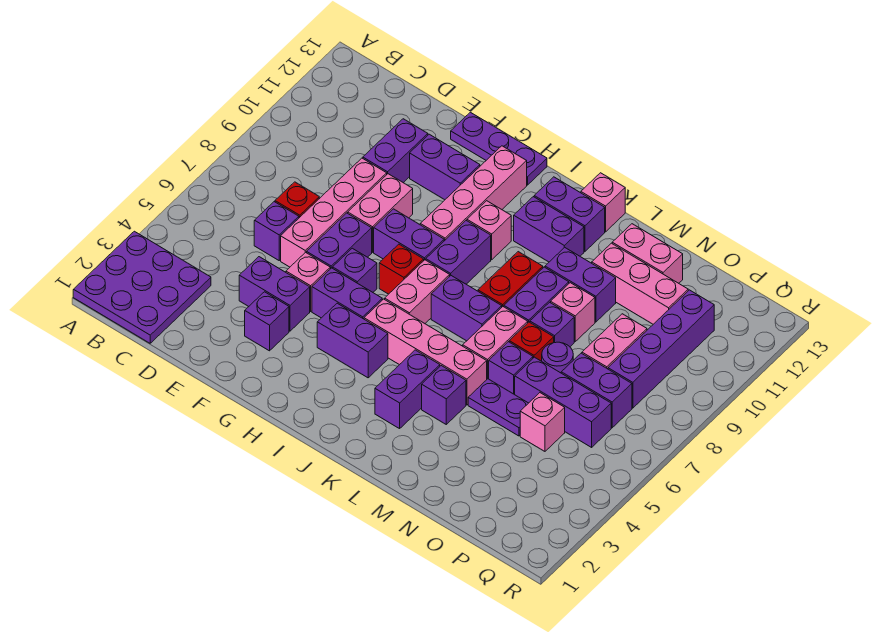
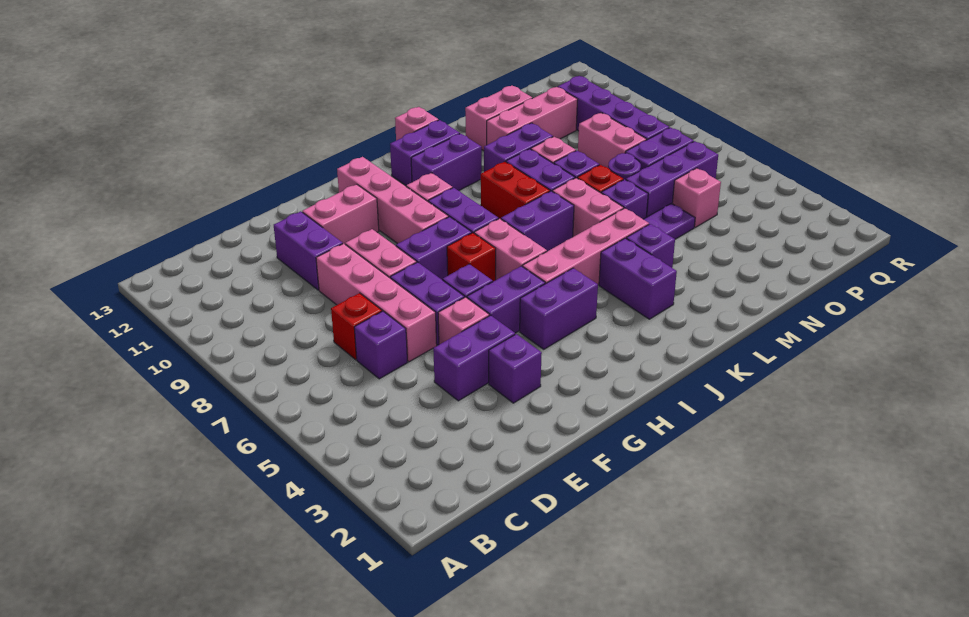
purple 3x3 plate [73,231,211,343] -> none
purple 1x2 brick [410,134,480,200] -> pink 1x2 brick [302,184,379,244]
purple 1x3 plate [451,112,547,185] -> none

